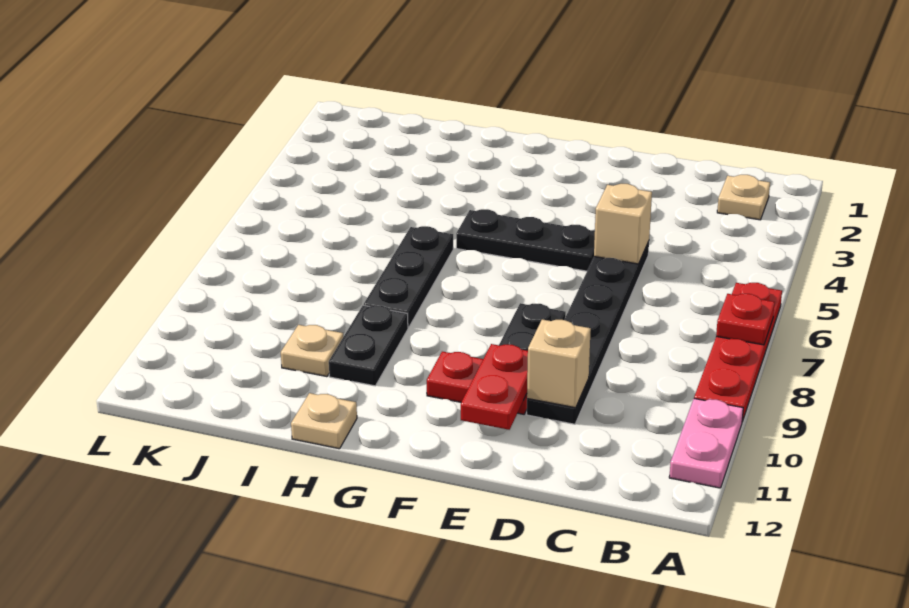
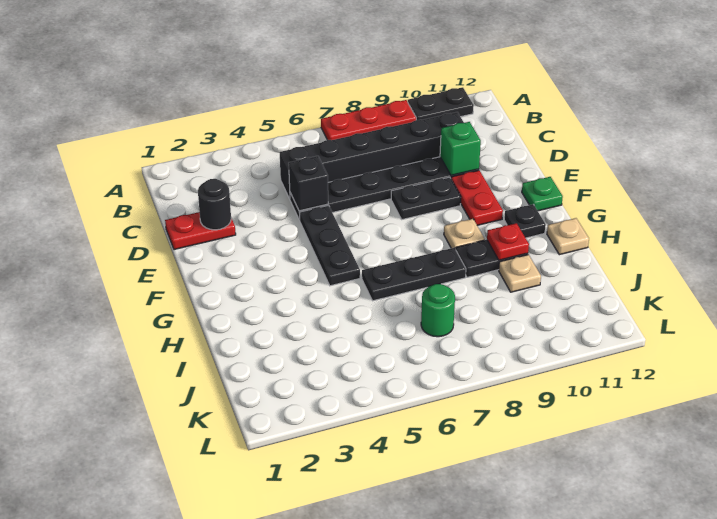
red 1x4 plate [694,283,782,422] -> red 1x3 plate [321,100,416,140]
red 1x1 plate [716,294,775,345] -> red 1x1 plate moved to [487,223,529,260]
pink 1x2 plate [669,399,743,488] -> black 1x2 plate [408,87,474,120]
tan 1x1 plate [717,175,770,220] -> tan 1x1 plate moved to [444,219,485,249]
none -> black 1x6 brick [280,112,464,199]
none -> black 1x1 round brick [198,179,231,230]
tan 1x1 brick [594,184,652,264] -> black 1x1 brick [289,156,328,211]
tan 1x1 brick [527,319,591,408] -> green 1x1 brick [440,122,481,175]
red 1x2 plate [461,344,528,430] -> red 1x2 plate moved to [165,212,236,250]
none -> green 1x1 plate [522,177,563,211]
none -> black 1x1 plate [504,204,546,238]
none -> green 1x1 round brick [421,284,455,337]

